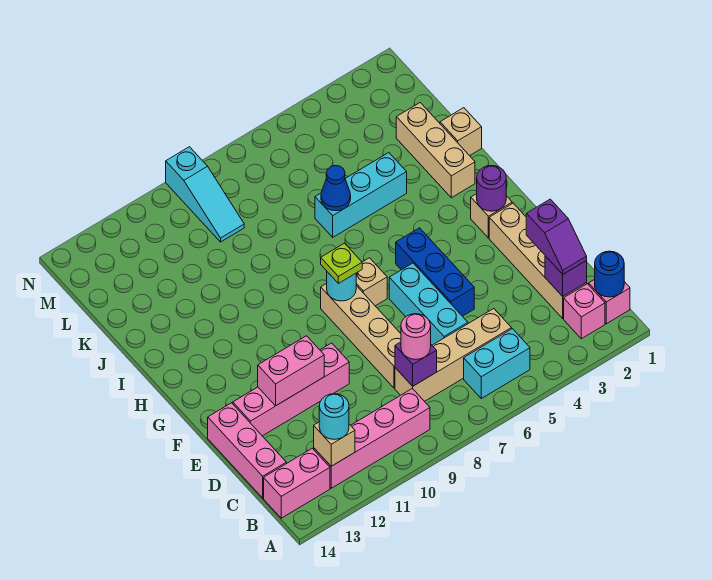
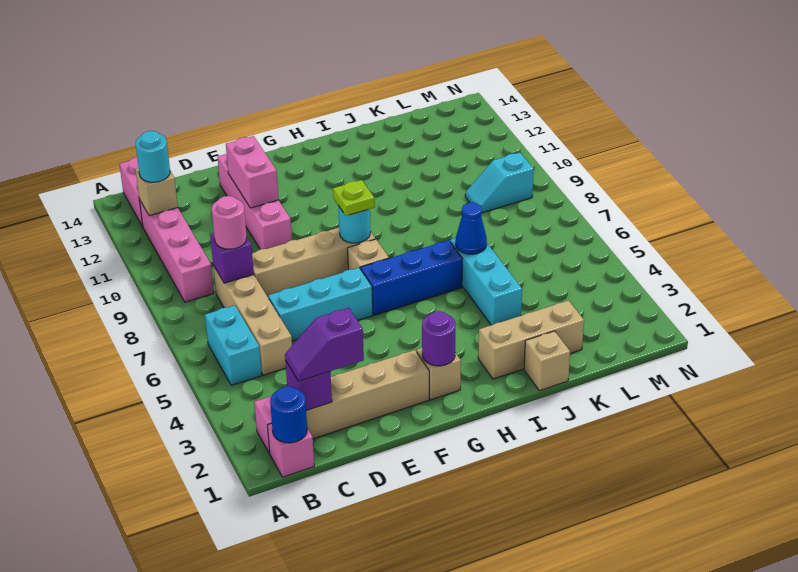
pink 1x3 brick [208,403,286,498] -> none
blue 1x3 brick [396,228,474,316] -> blue 1x3 brick moved to [361,240,462,315]
cyan 1x3 slope [166,147,244,242] -> cyan 1x2 slope [465,153,534,213]

